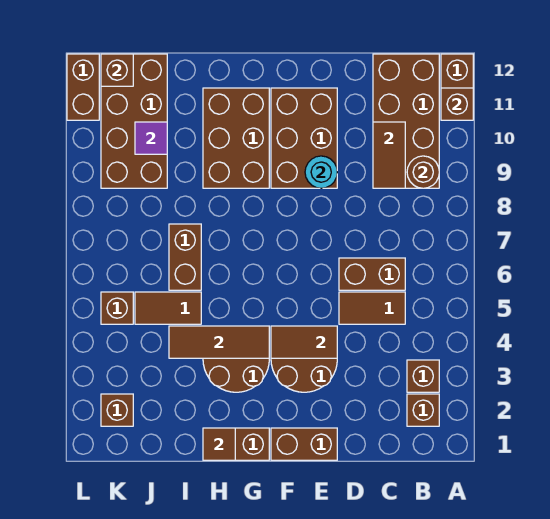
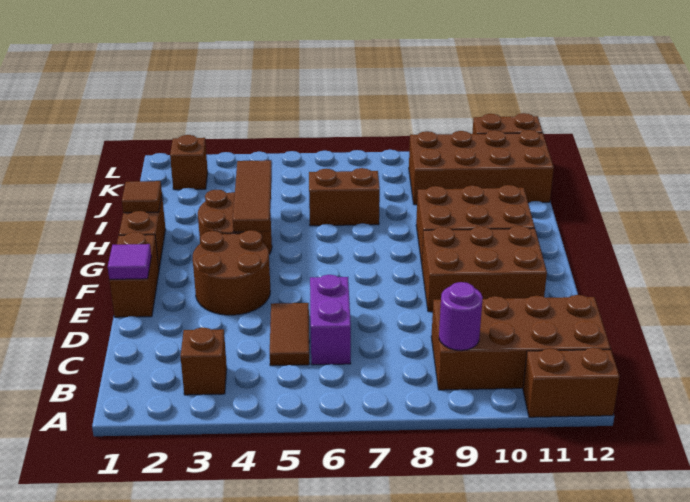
brown 1x1 brick [441,88,473,120] -> none
brown 1x1 brick [407,394,439,426] -> none
brown 1x1 round brick [407,156,439,188] -> purple 1x1 round brick [439,282,483,351]
brown 1x2 brick [339,258,405,290] -> purple 1x2 brick [310,275,351,365]
brown 1x2 tile [373,122,405,188] -> none
brown 1x2 tile [271,326,337,358] -> none
cyan 1x1 round brick [305,156,337,188] -> none
brown 1x2 tile [135,292,201,324] -> none
purple 1x1 tile [135,122,167,154] -> purple 1x1 tile moved to [108,244,151,279]
brown 1x1 brick [101,292,133,324] -> none
brown 1x1 brick [101,54,133,86] -> none

